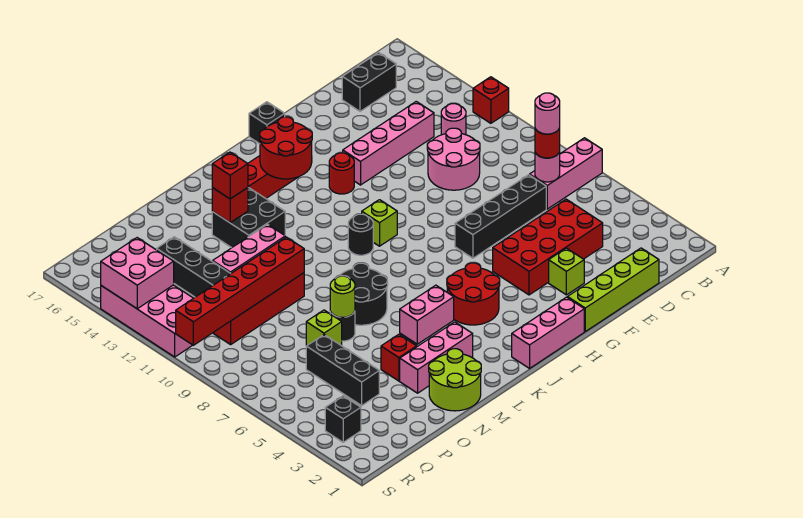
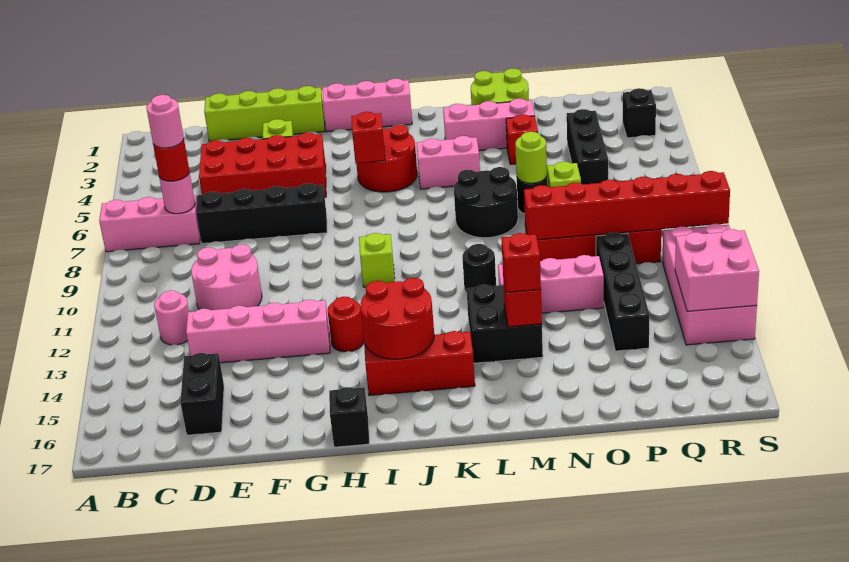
red 1x1 brick [473,77,509,123] -> red 1x1 brick moved to [351,112,385,163]
black 1x2 brick [342,53,396,111] -> black 1x2 brick turned to [180,353,224,435]
black 1x1 round brick [348,214,373,255] -> black 1x1 round brick moved to [462,244,496,293]

